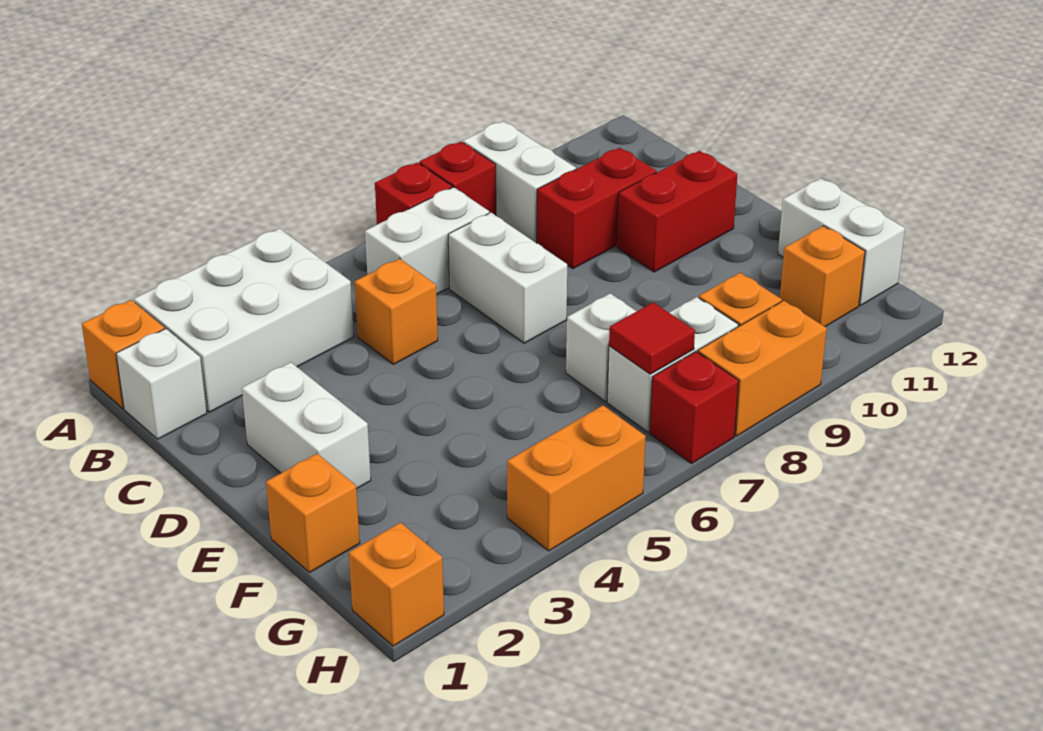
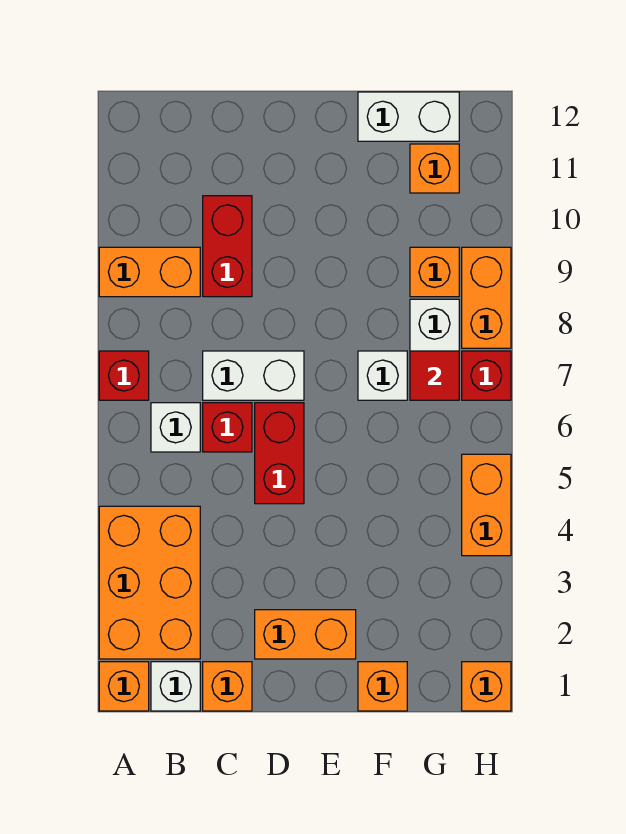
white 2x3 brick [134,228,354,412] -> orange 2x3 brick [99,506,200,659]
red 1x1 brick [419,142,496,215] -> red 1x1 brick moved to [203,403,252,452]
white 1x2 brick [463,121,576,243] -> orange 1x2 brick [99,247,200,297]
white 1x2 brick [365,187,489,294] -> white 1x1 brick [151,403,200,452]
orange 1x1 brick [355,259,438,364] -> orange 1x1 brick moved to [203,662,252,711]
white 1x2 brick [242,362,371,489] -> orange 1x2 brick [255,610,356,659]
red 1x2 brick [617,151,738,272] -> red 1x2 brick moved to [255,403,304,504]

